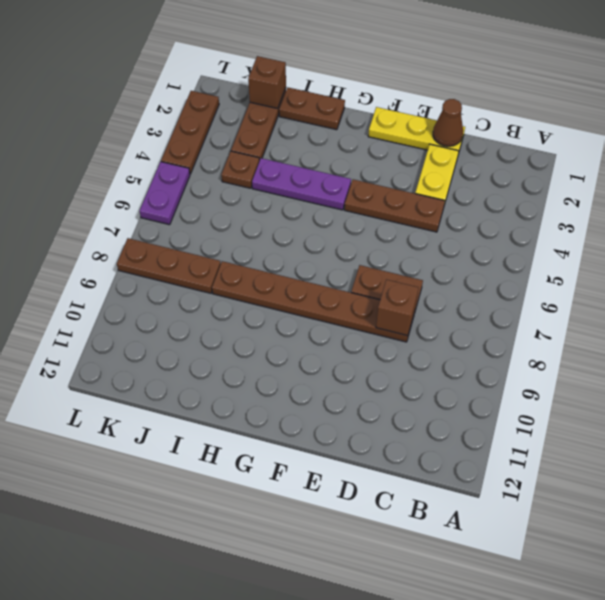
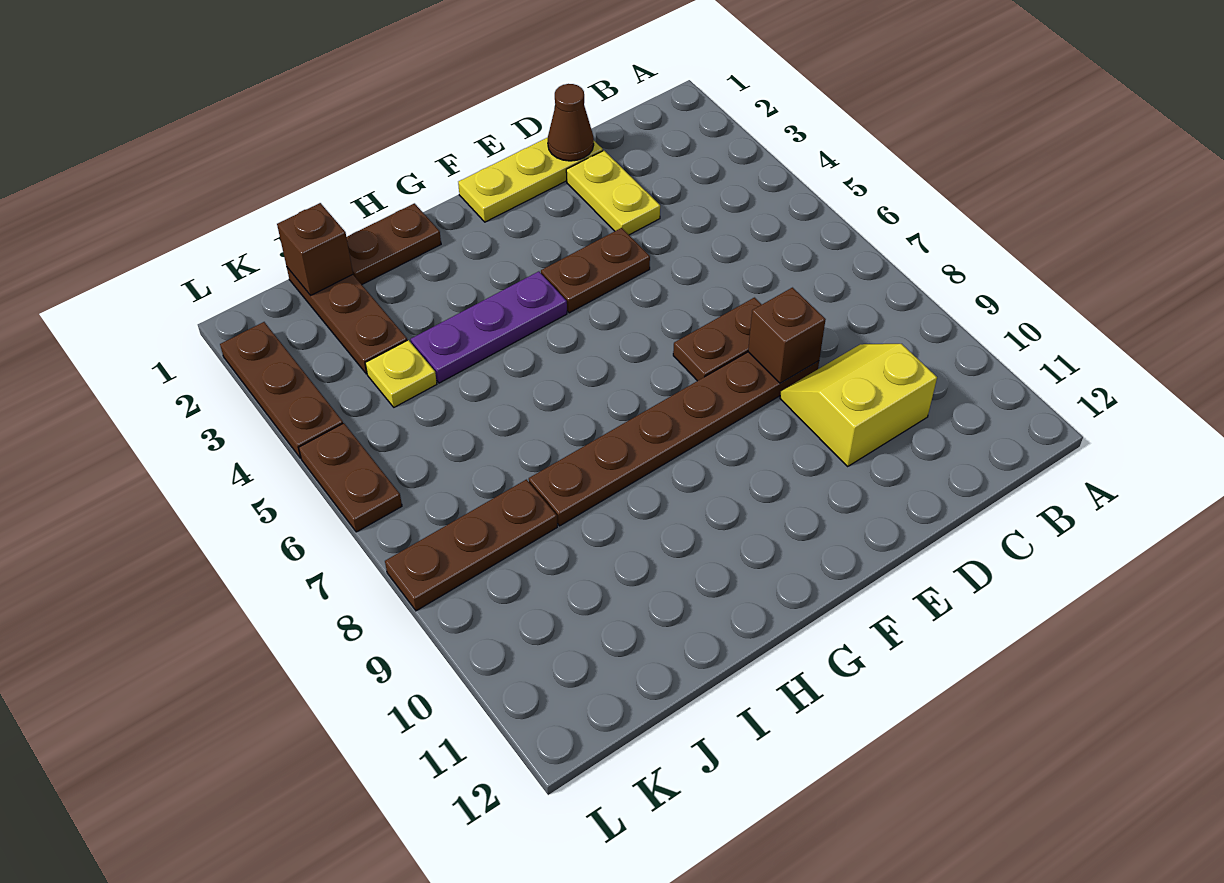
none -> yellow 2x2 slope [780,344,937,466]
brown 1x3 plate [344,179,445,232] -> brown 1x2 plate [541,228,650,313]
brown 1x1 plate [221,151,259,188] -> yellow 1x1 plate [365,340,437,407]
purple 1x2 plate [140,162,190,225] -> brown 1x2 plate [299,423,402,532]

